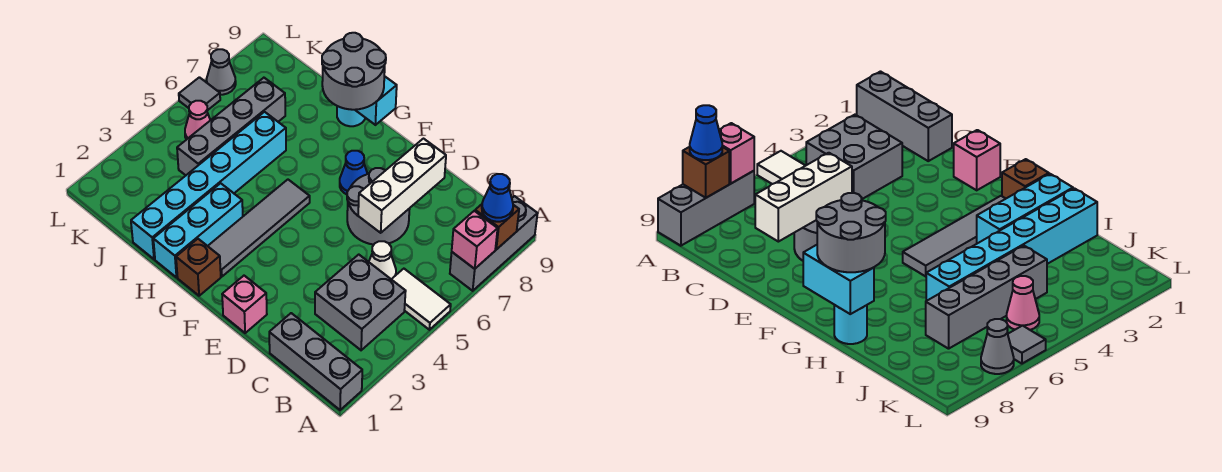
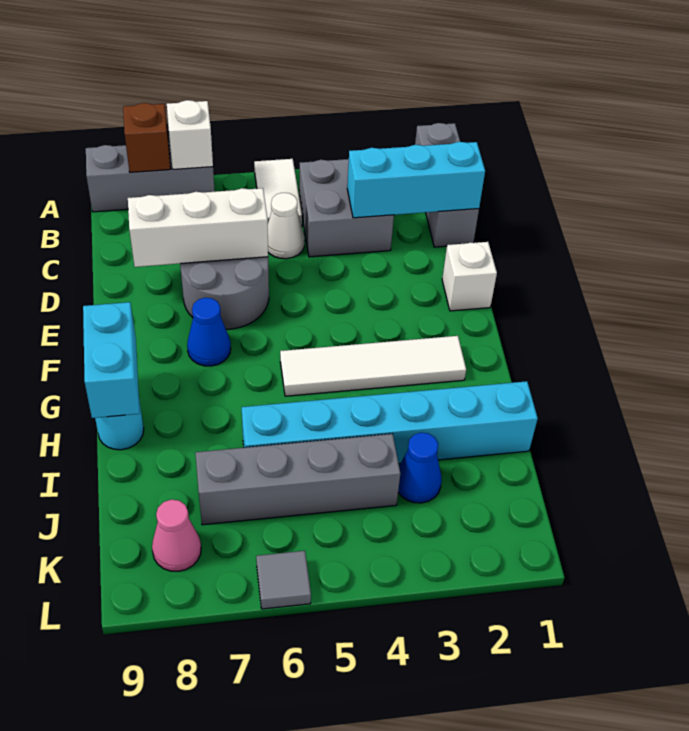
pink 1x1 brick [452,211,498,269] -> white 1x1 brick [167,100,213,169]
blue 1x1 cone [482,174,513,222] -> blue 1x1 cone moved to [398,433,442,503]
pink 1x1 brick [222,276,267,333] -> white 1x1 brick [442,242,497,311]
brown 1x1 brick [176,239,221,296] -> none
grey 1x4 tile [208,180,310,277] -> white 1x4 tile [280,336,466,396]
grey 2x2 round brick [322,33,386,110] -> none
cyan 1x3 brick [153,183,243,277] -> cyan 1x3 brick moved to [347,142,485,218]
pink 1x1 cone [185,101,210,140] -> pink 1x1 cone moved to [152,499,201,571]
grey 1x1 cone [207,49,236,95] -> none

